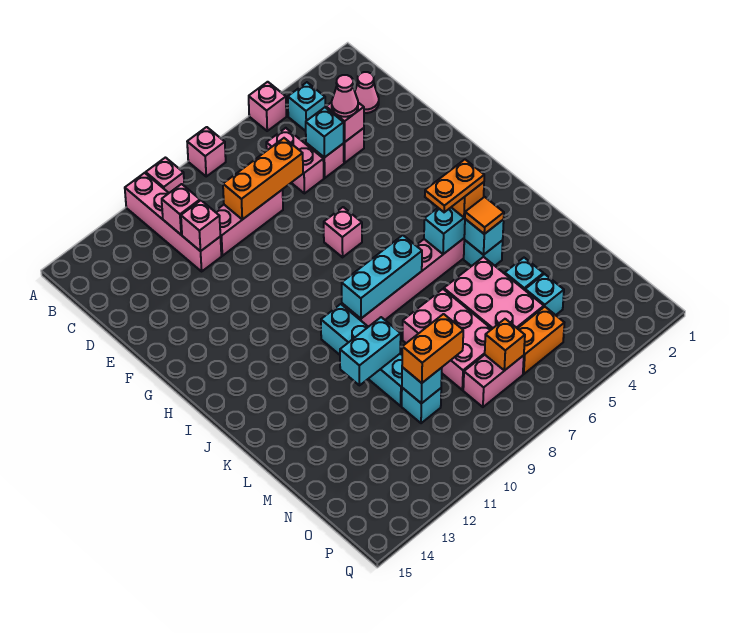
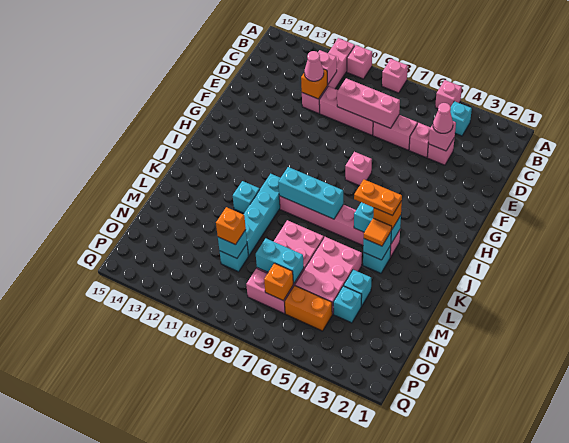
pink 1x1 cone [355,72,379,113] -> pink 1x1 cone moved to [304,51,324,81]
pink 1x2 brick [266,128,324,193] -> pink 1x2 brick turned to [373,115,418,150]
cyan 1x1 brick [306,107,344,158] -> cyan 1x1 brick moved to [233,181,260,213]
orange 1x3 brick [223,138,303,220] -> pink 1x3 brick [337,78,400,128]
pink 1x1 brick [181,200,220,251] -> orange 1x1 brick [301,70,327,99]
cyan 1x2 brick [340,317,401,385] -> cyan 1x2 brick moved to [256,239,304,284]
orange 1x2 brick [402,314,463,383] -> orange 1x1 brick [216,207,246,245]

